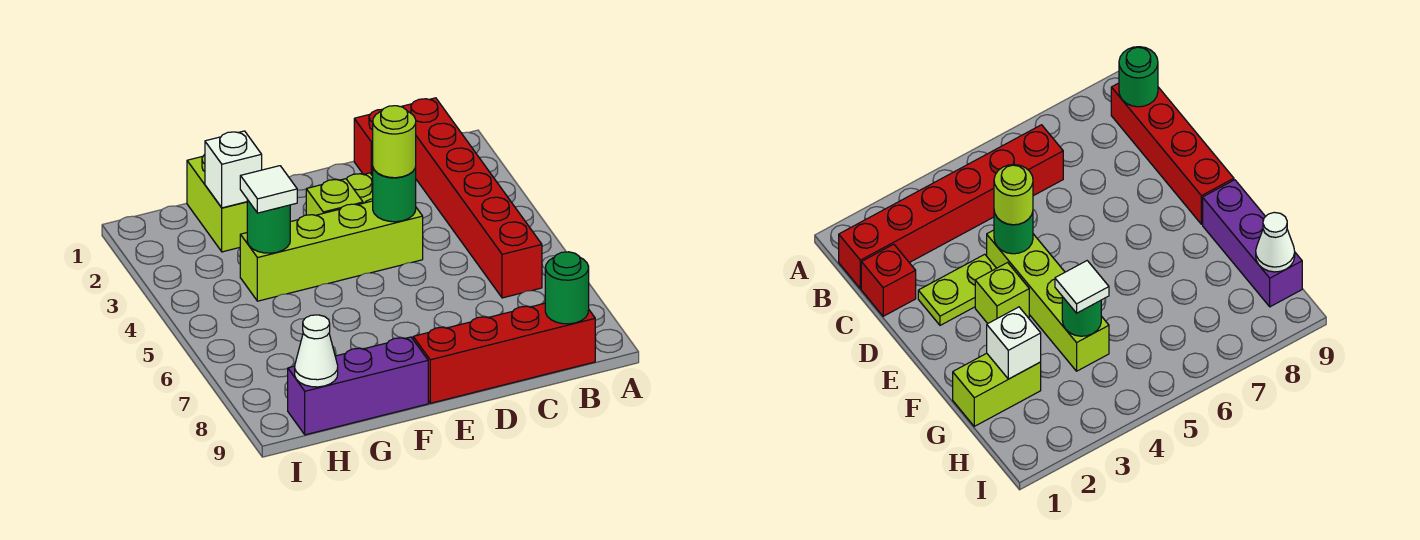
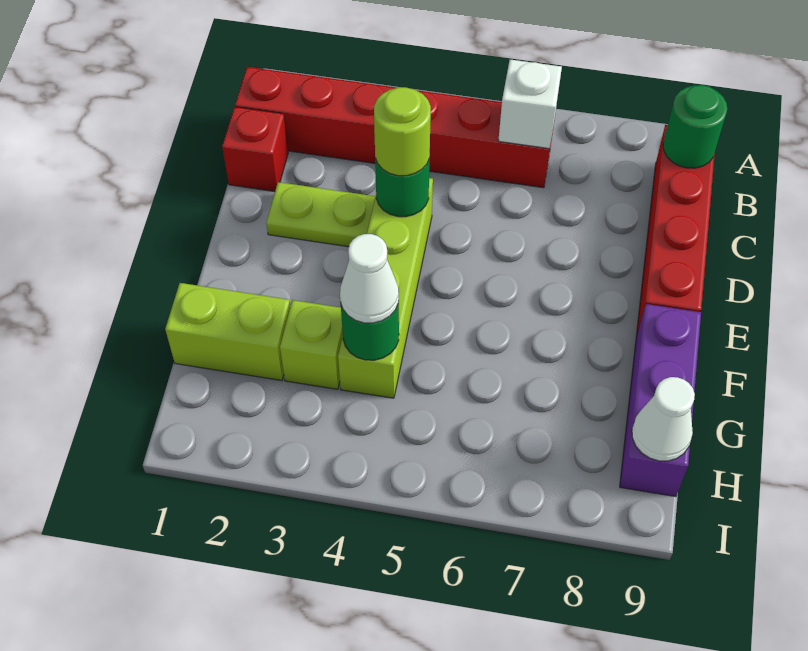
lime 1x1 brick [306,179,363,215] -> lime 1x1 brick moved to [280,300,343,389]
white 1x1 brick [205,131,262,208] -> white 1x1 brick moved to [498,60,562,149]
white 1x1 tile [240,166,297,213] -> white 1x1 cone [340,234,399,323]

